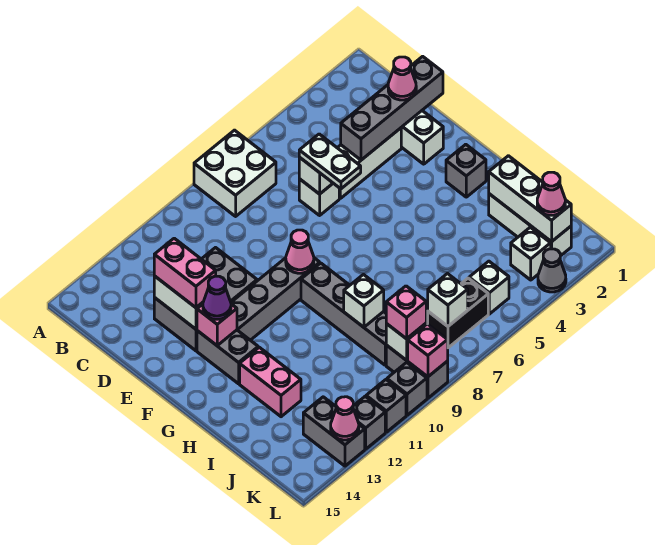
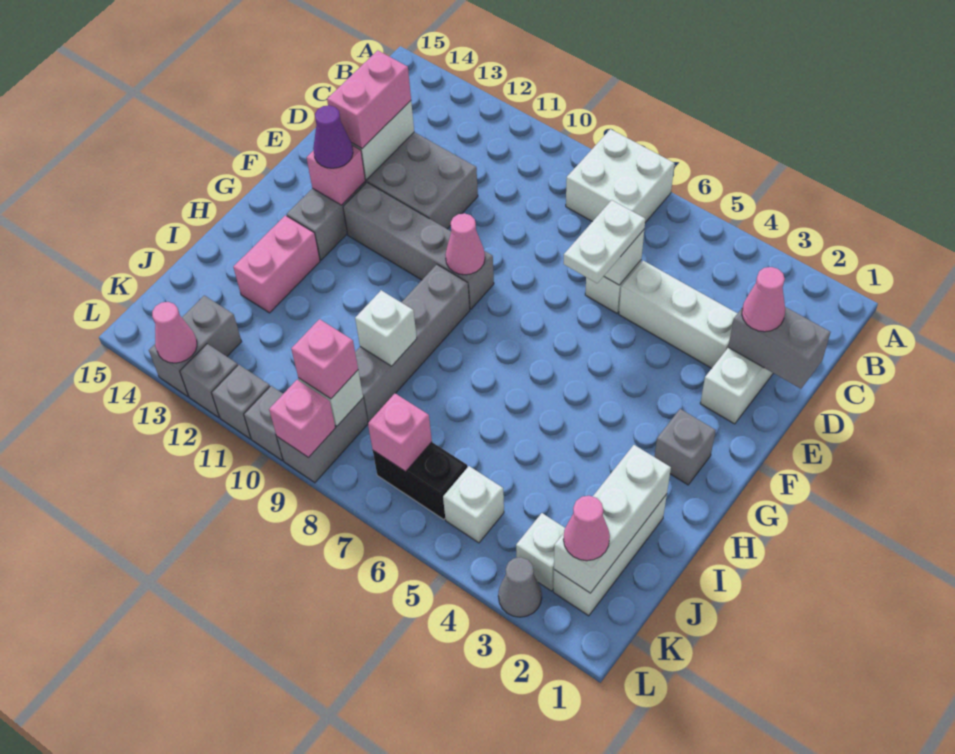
grey 1x4 brick [341,56,443,160] -> grey 1x2 brick [728,307,830,389]
white 1x1 brick [428,274,468,326] -> pink 1x1 brick [368,393,432,472]

